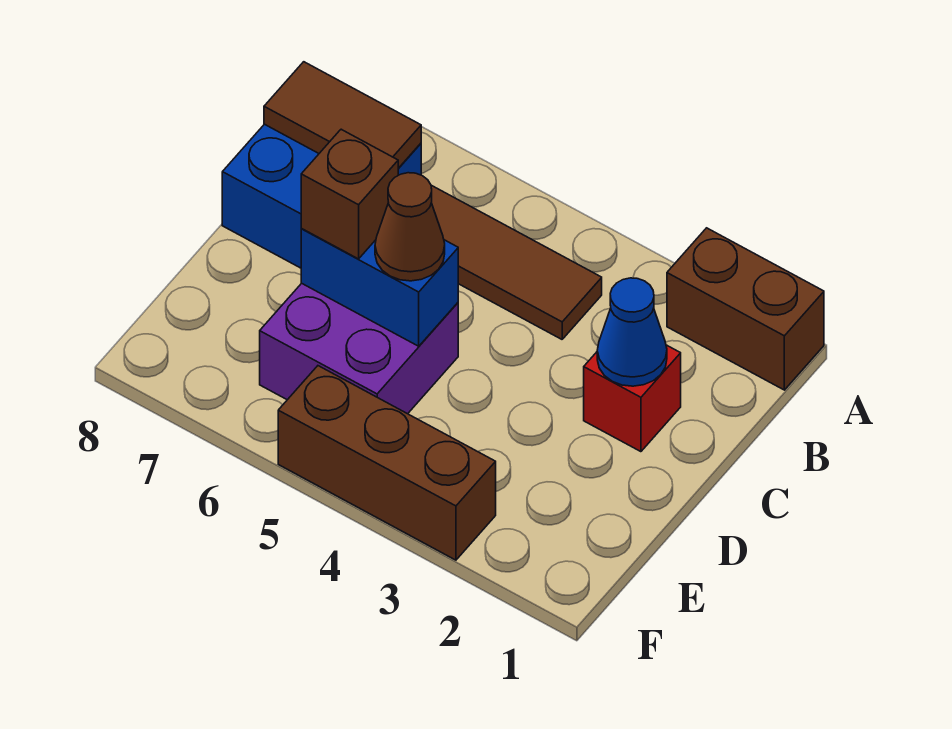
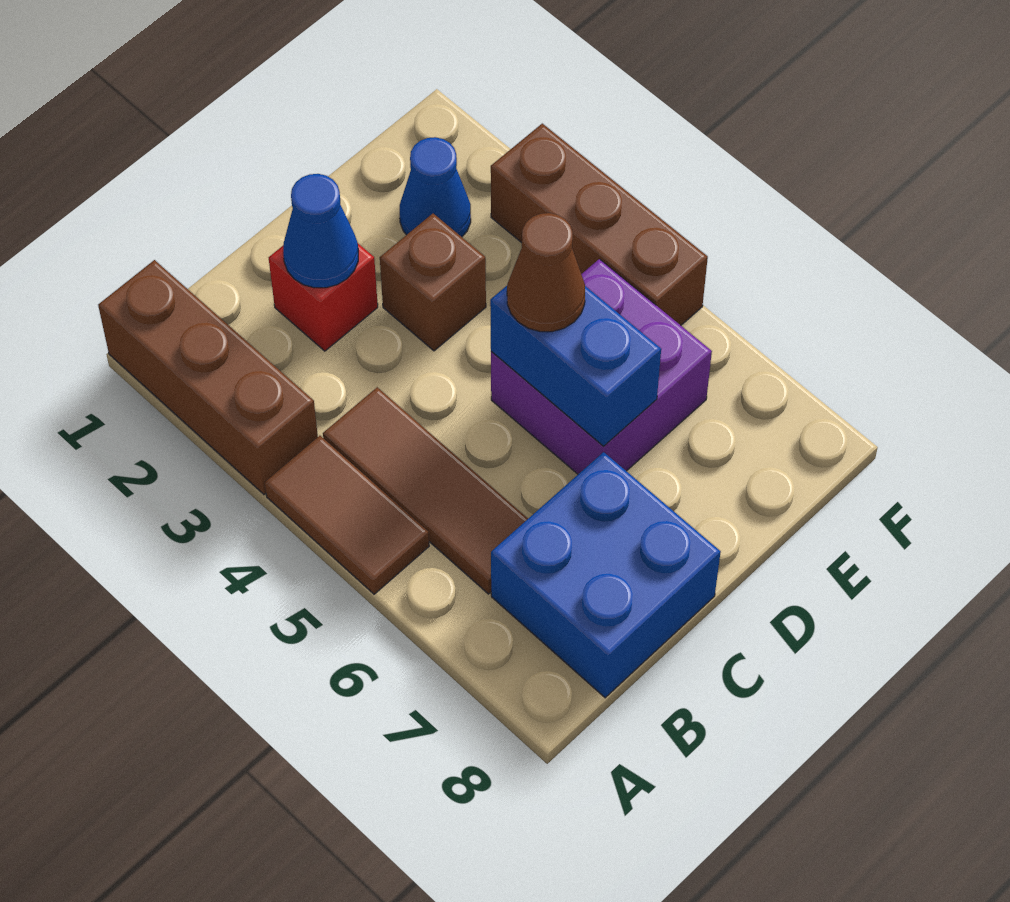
brown 1x2 brick [667,228,824,390] -> brown 1x3 brick [98,260,318,494]
brown 1x2 tile [264,62,421,168] -> brown 1x2 tile moved to [265,436,429,594]
brown 1x1 brick [301,129,398,259] -> brown 1x1 brick moved to [380,214,486,351]
none -> blue 1x1 cone [400,137,471,237]

